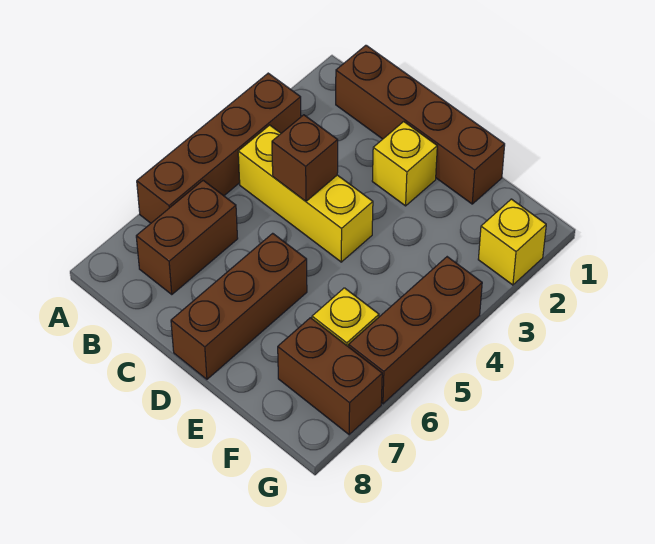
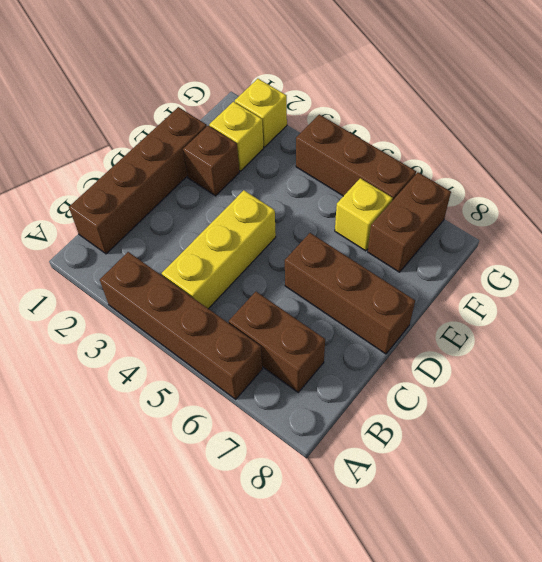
brown 1x1 brick [272,115,338,201] -> brown 1x1 brick moved to [183,126,239,196]
yellow 1x1 brick [372,122,437,206] -> yellow 1x1 brick moved to [209,102,264,171]

